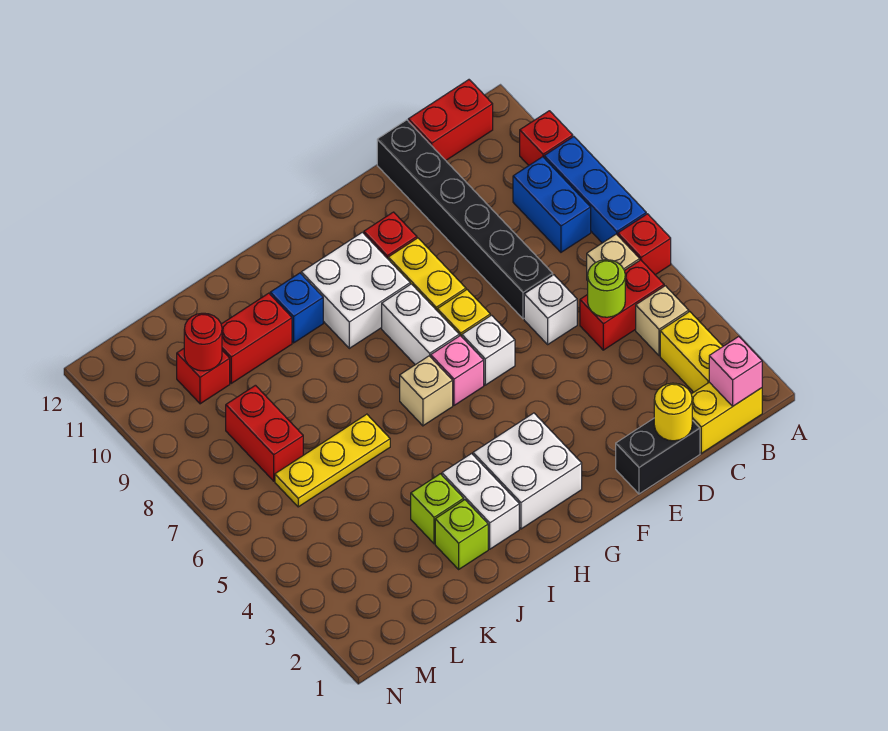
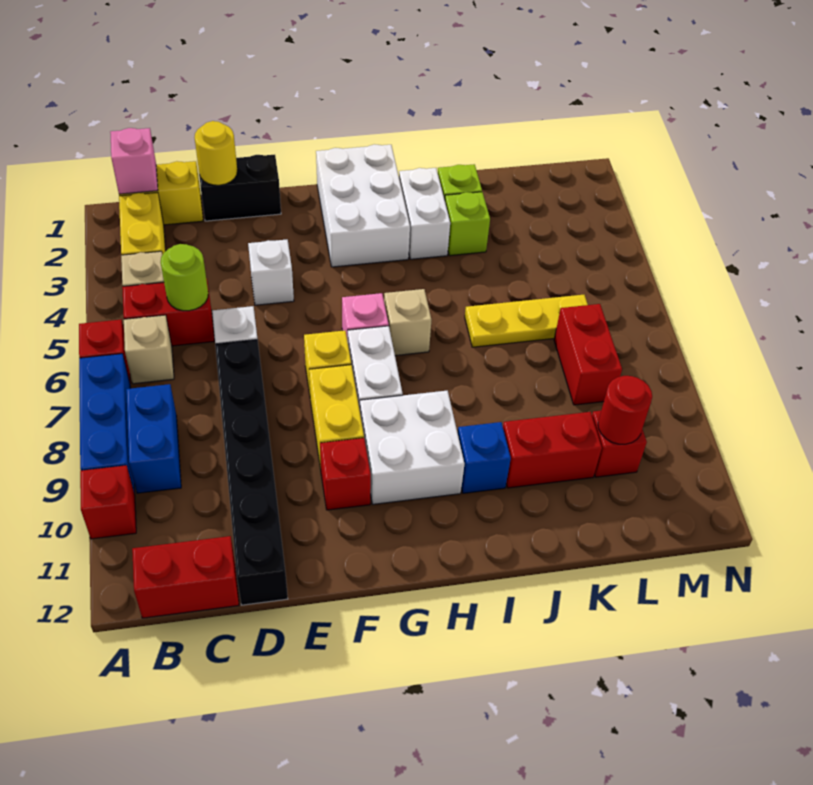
white 1x1 brick [462,315,515,385] -> white 1x1 brick moved to [248,240,294,305]
white 2x2 brick [473,413,582,529] -> white 2x3 brick [316,144,410,267]

